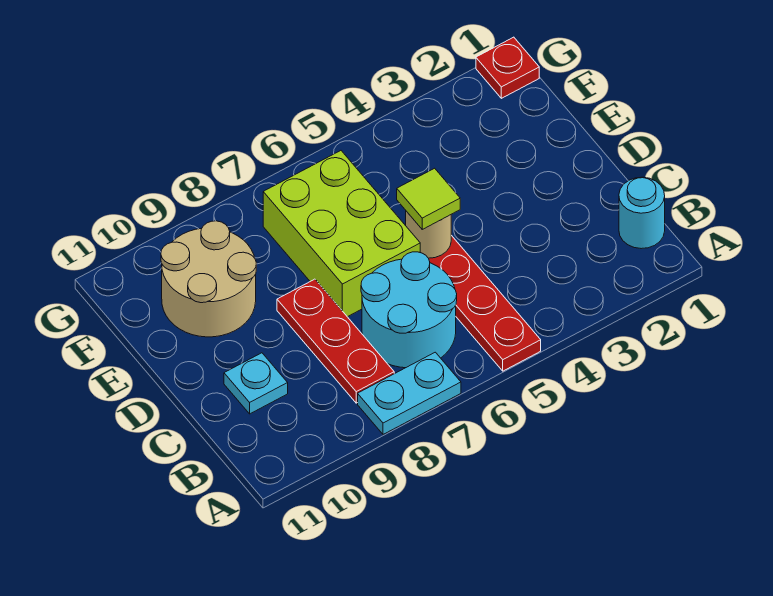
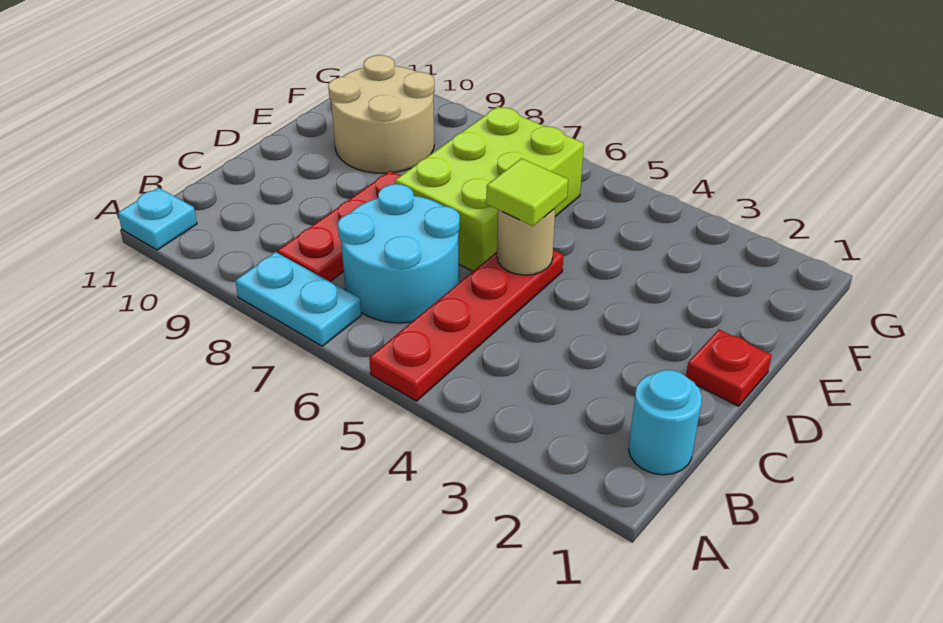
cyan 1x1 plate [224,353,288,414] -> cyan 1x1 plate moved to [118,188,197,250]
red 1x1 plate [476,37,539,98] -> red 1x1 plate moved to [686,330,772,406]

